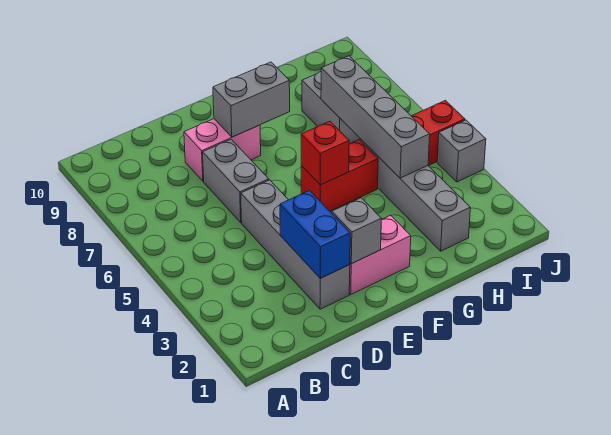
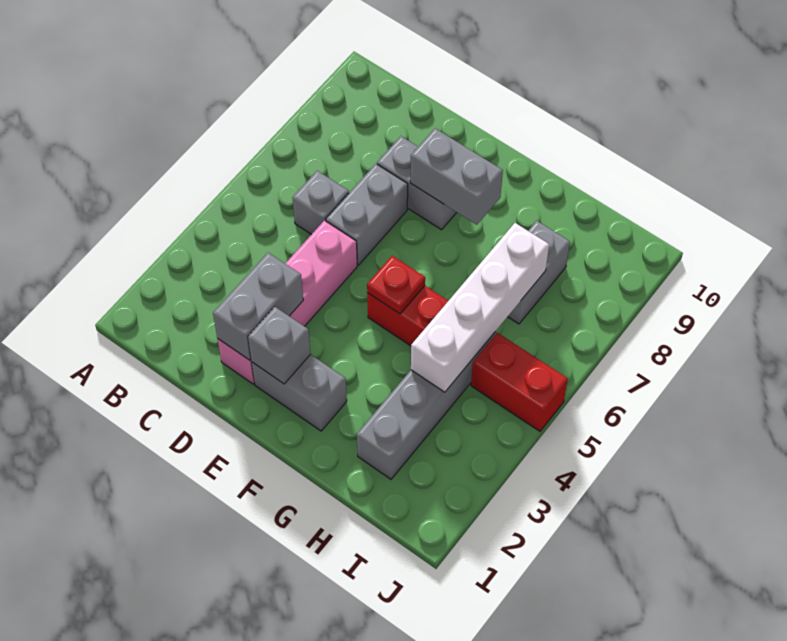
grey 1x4 brick [241,180,350,309] -> pink 1x4 brick [217,220,357,384]
blue 1x2 brick [280,191,350,278] -> grey 1x2 brick [213,253,303,360]
pink 1x2 brick [184,119,261,181] -> grey 1x2 brick [377,136,457,230]
pink 1x2 brick [349,215,411,294] -> grey 1x2 brick [252,354,347,431]
red 1x1 brick [301,121,349,185] -> red 1x1 plate [367,256,425,314]
grey 1x4 brick [321,56,430,178] -> white 1x4 brick [411,223,549,392]
grey 1x1 brick [437,120,486,182] -> grey 1x1 brick moved to [293,171,349,234]

